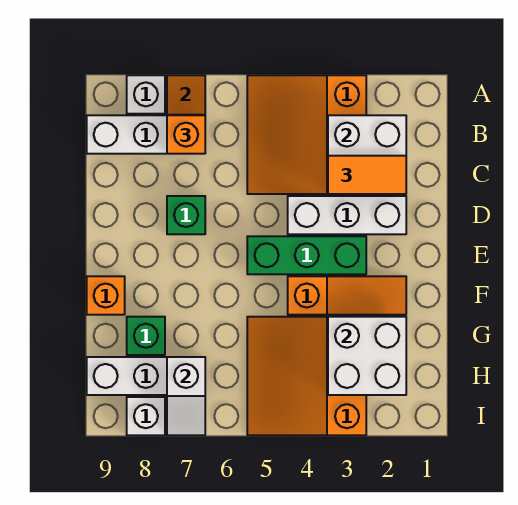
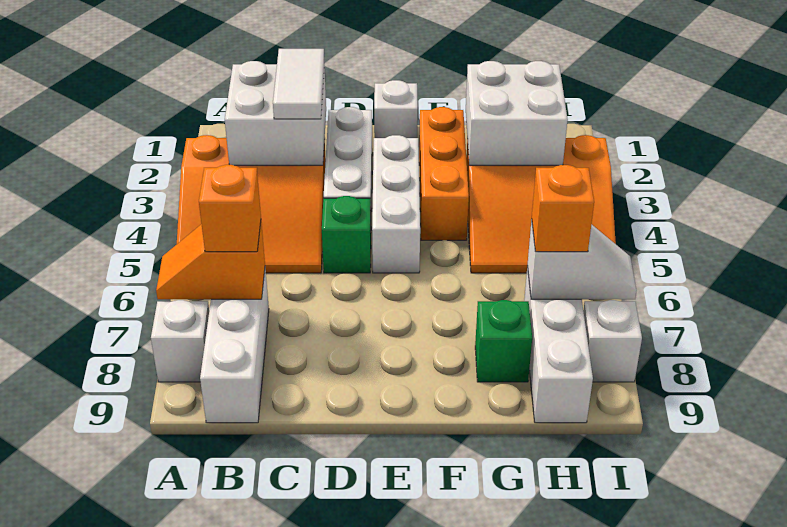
orange 1x2 tile [328,156,406,194] -> white 1x2 tile [273,49,324,119]
green 1x1 brick [167,196,205,234] -> green 1x1 brick moved to [322,196,371,273]
none -> white 1x1 brick [374,80,418,138]
green 1x3 brick [247,236,366,274] -> white 1x3 brick [372,135,420,273]
orange 1x3 slope [288,276,406,315] -> orange 1x3 brick [419,107,469,240]
orange 1x1 brick [87,276,125,315] -> orange 1x1 brick moved to [532,165,594,252]

